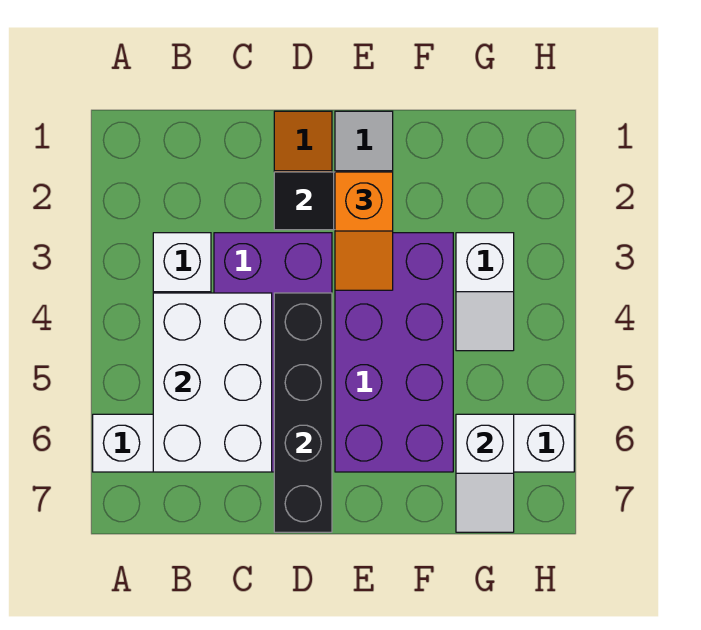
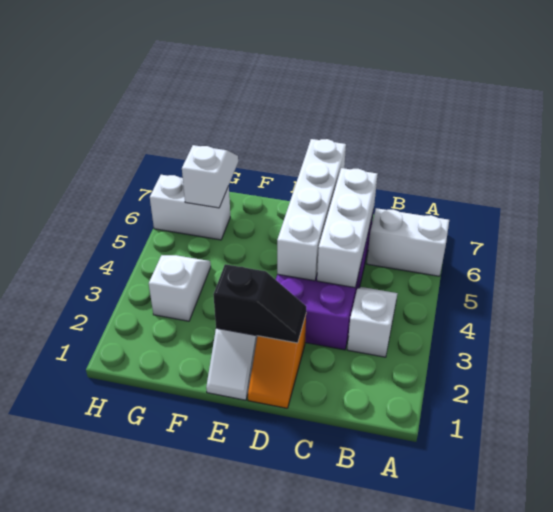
white 2x3 brick [153,293,272,472] -> white 1x3 brick [317,168,377,288]
black 1x4 brick [274,293,332,532] -> white 1x4 brick [277,139,346,281]
orange 1x2 slope [335,172,393,290] -> none
purple 2x4 brick [335,233,453,472] -> none

